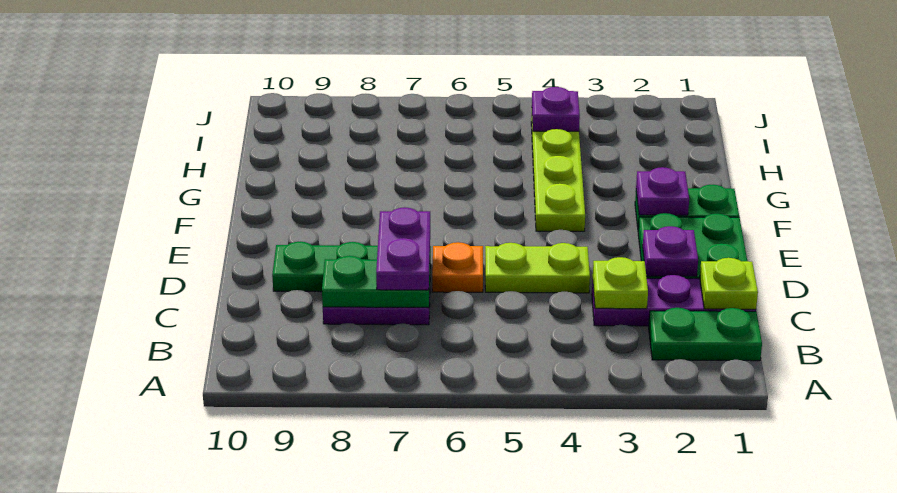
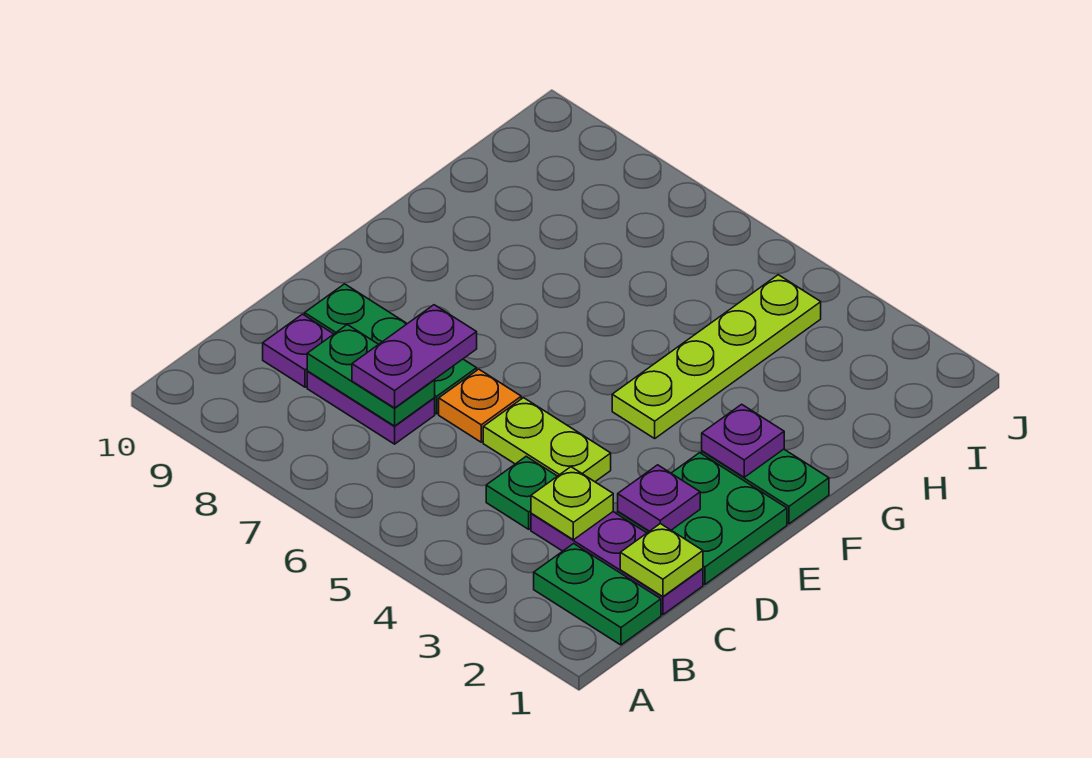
none -> green 1x1 plate [486,456,557,529]
purple 1x1 plate [532,87,580,131] -> purple 1x1 plate moved to [263,314,333,387]

